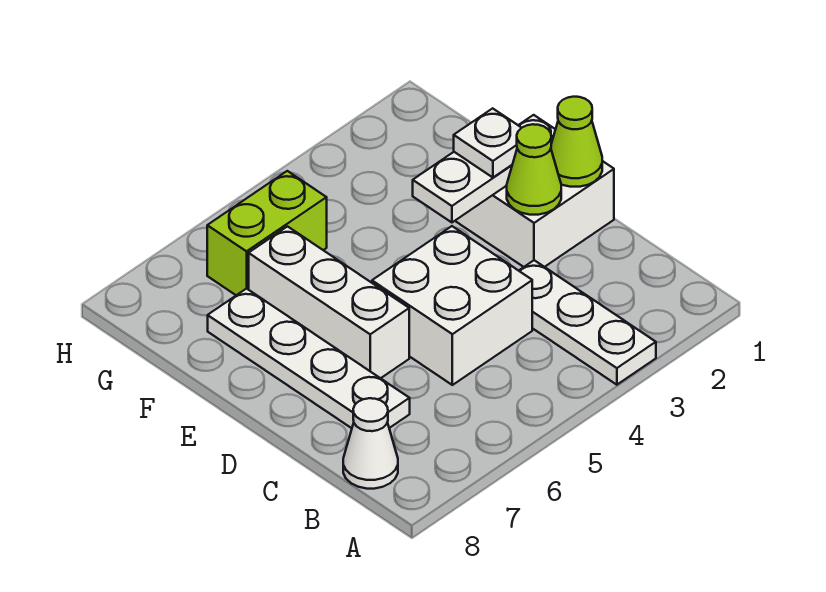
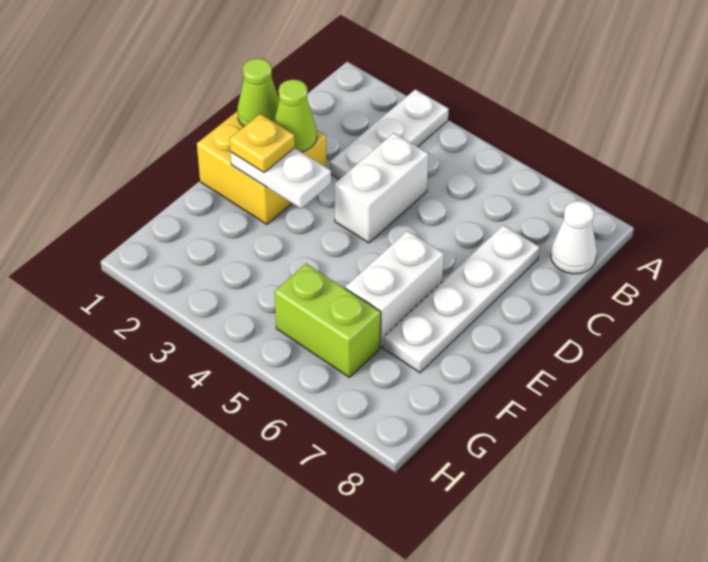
white 2x2 brick [372,226,532,385] -> white 1x2 brick [334,133,428,243]
white 2x2 brick [455,115,614,267] -> yellow 2x2 brick [197,111,327,224]
white 1x3 brick [249,227,409,378] -> white 1x2 brick [345,231,444,347]
white 1x1 plate [454,108,521,177] -> yellow 1x1 plate [230,114,295,172]

